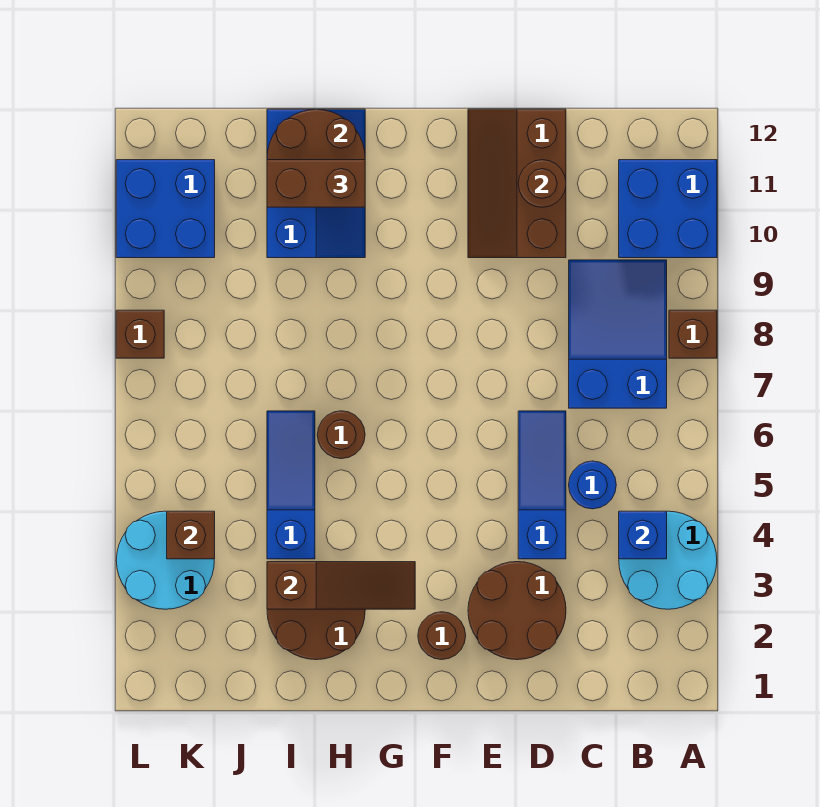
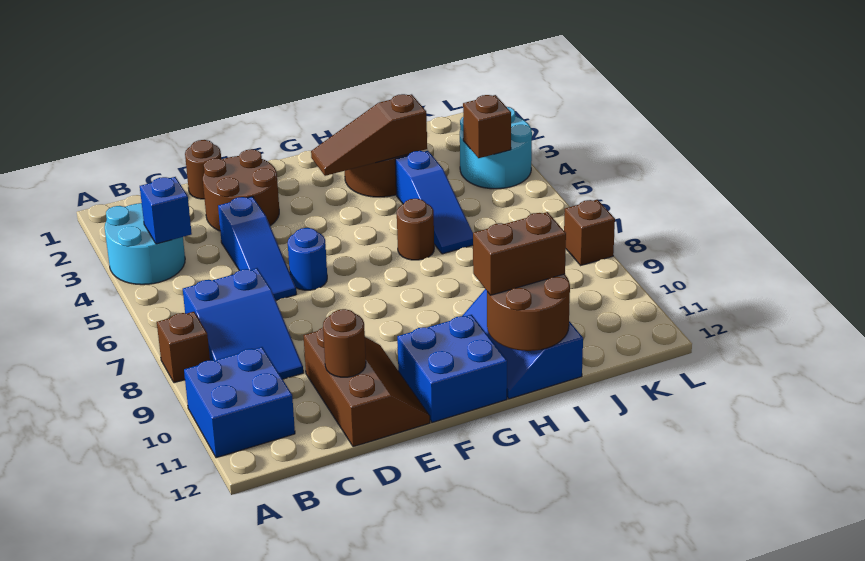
blue 1x1 round brick [569,461,616,509] -> blue 1x1 round brick moved to [288,228,327,290]
brown 1x1 round brick [418,612,466,660] -> brown 1x1 round brick moved to [185,140,221,199]
blue 2x2 brick [116,160,215,258] -> blue 2x2 brick moved to [397,315,507,422]

